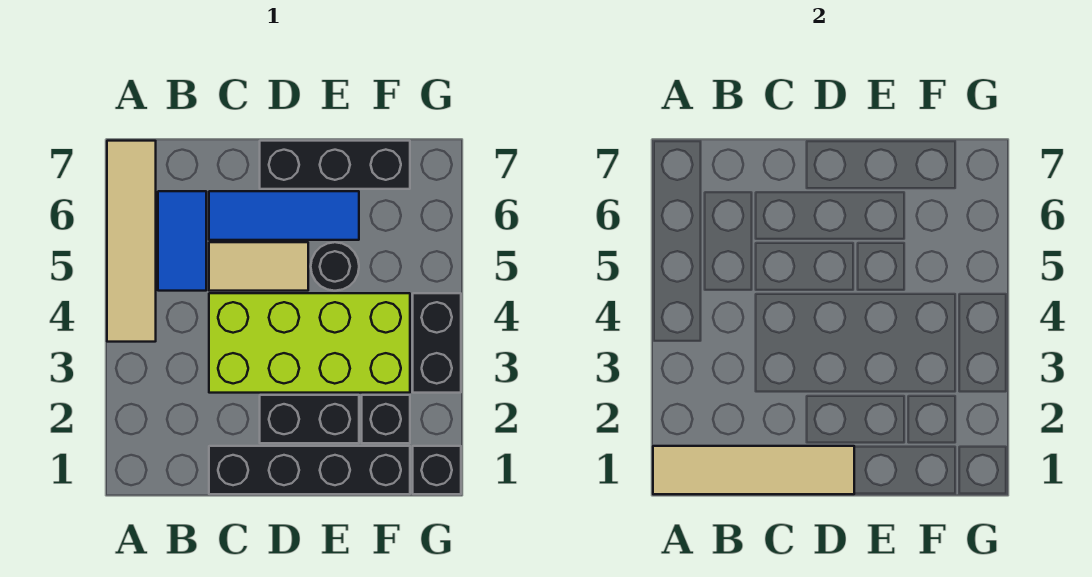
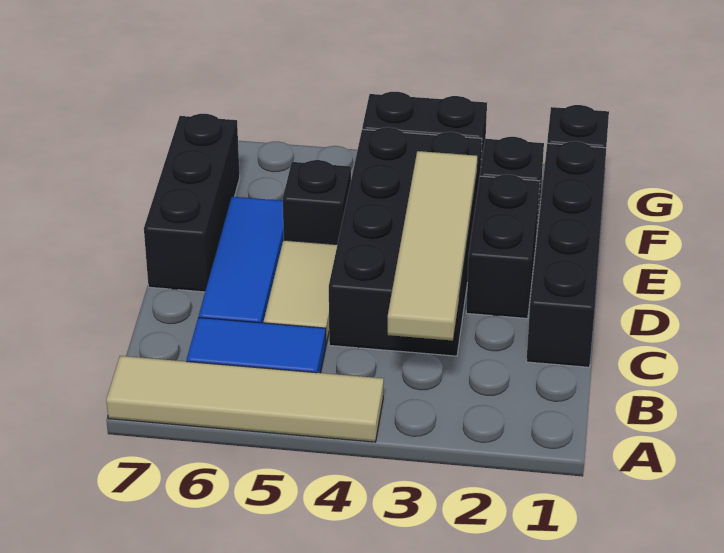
tan 1x4 tile [653,446,854,494] -> tan 1x4 tile moved to [388,151,477,341]
lime 2x4 brick [209,293,410,393] -> black 2x4 brick [329,127,482,356]
black 1x1 round brick [311,242,359,291] -> black 1x1 brick [283,160,351,244]

